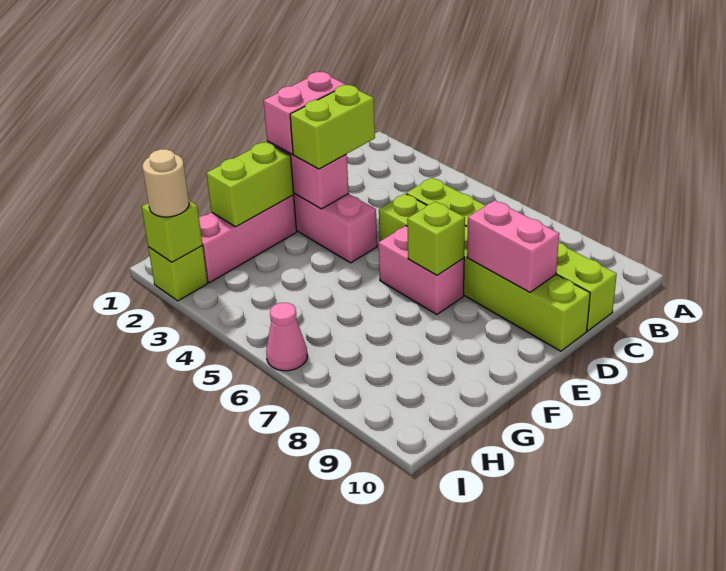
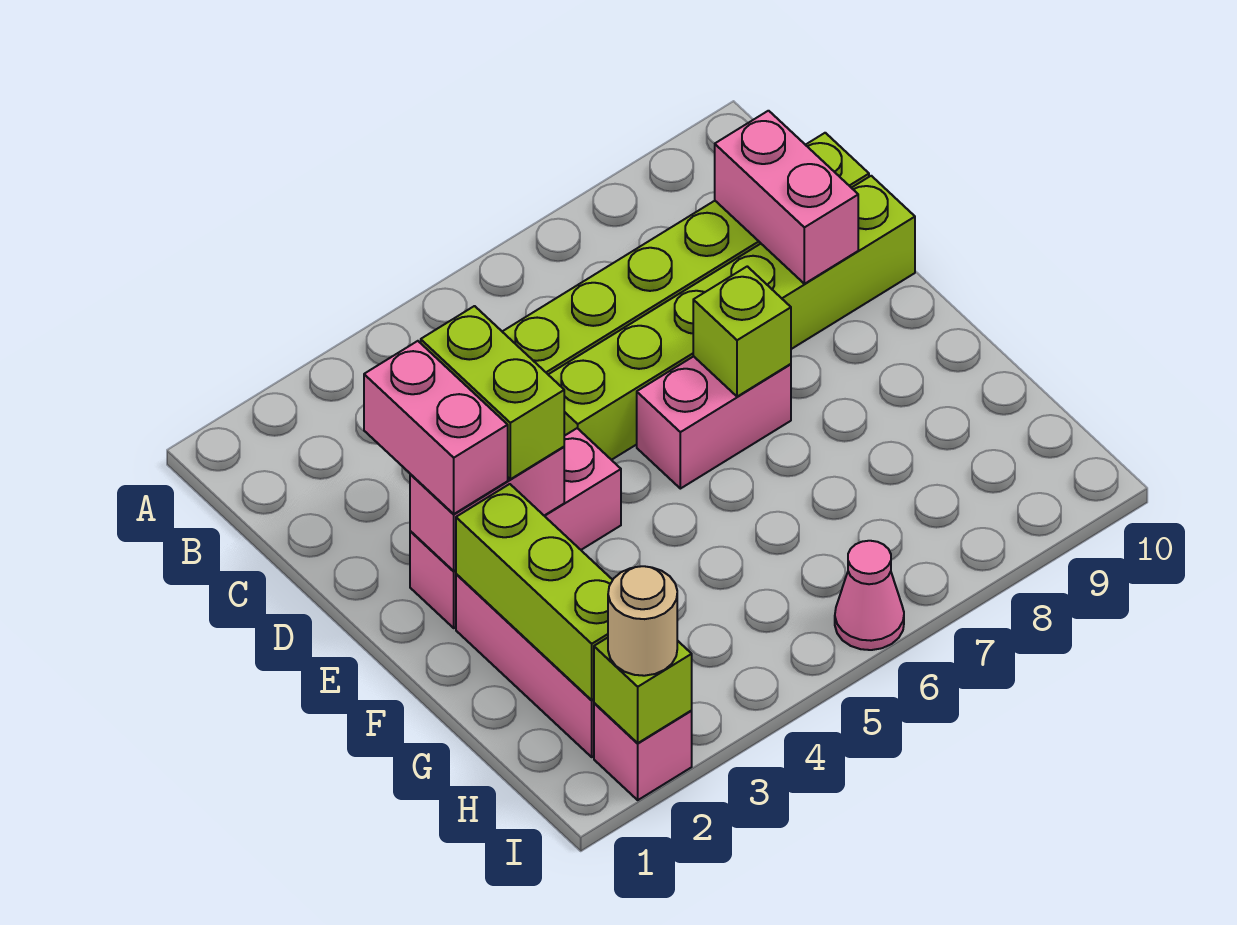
pink 1x2 brick [467,200,559,292] -> pink 1x2 brick turned to [715,111,858,284]
lime 1x2 brick [206,142,294,227] -> lime 1x3 brick [456,484,612,700]
lime 1x1 brick [148,246,208,301] -> pink 1x1 brick [594,703,692,800]

